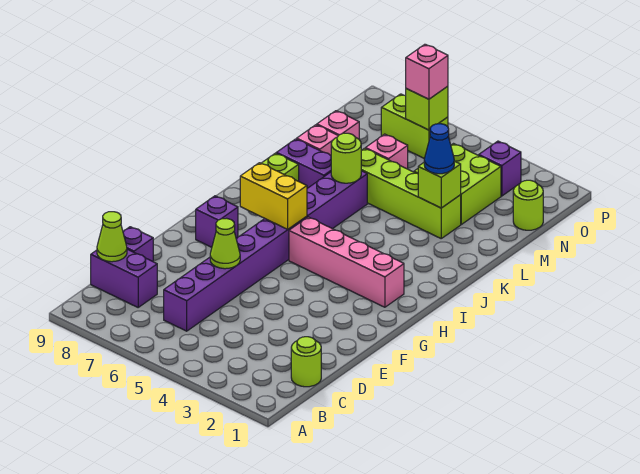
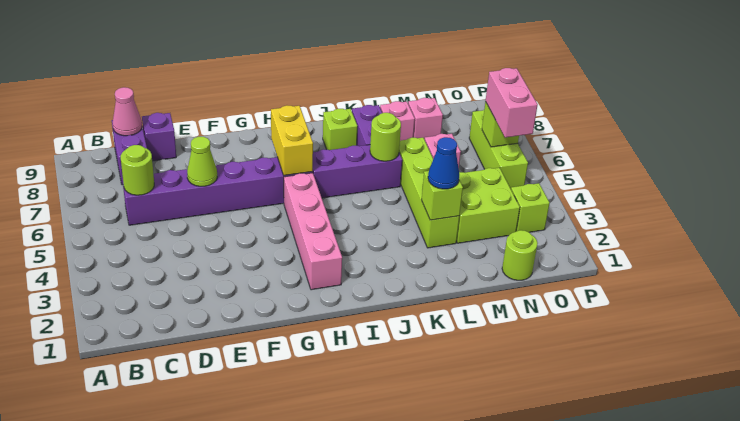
lime 1x1 round brick [291,337,321,387] -> lime 1x1 round brick moved to [121,145,154,195]
lime 1x1 cone [97,212,127,262] -> pink 1x1 cone [113,87,142,136]
purple 1x1 brick [196,196,238,247] -> none
purple 1x1 brick [479,141,521,196] -> lime 1x1 brick [511,183,550,232]
lime 1x2 brick [381,94,448,159] -> lime 1x3 brick [469,110,528,189]
pink 1x1 brick [406,44,448,99] -> pink 1x2 brick [486,68,538,137]

